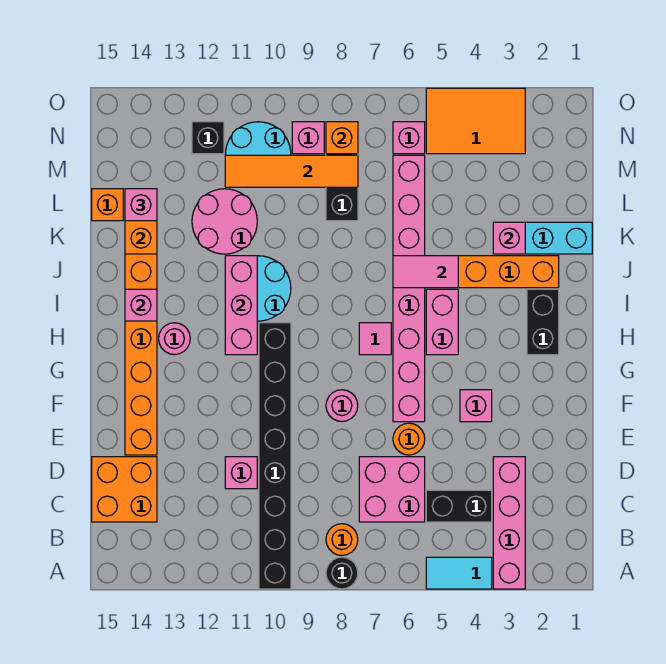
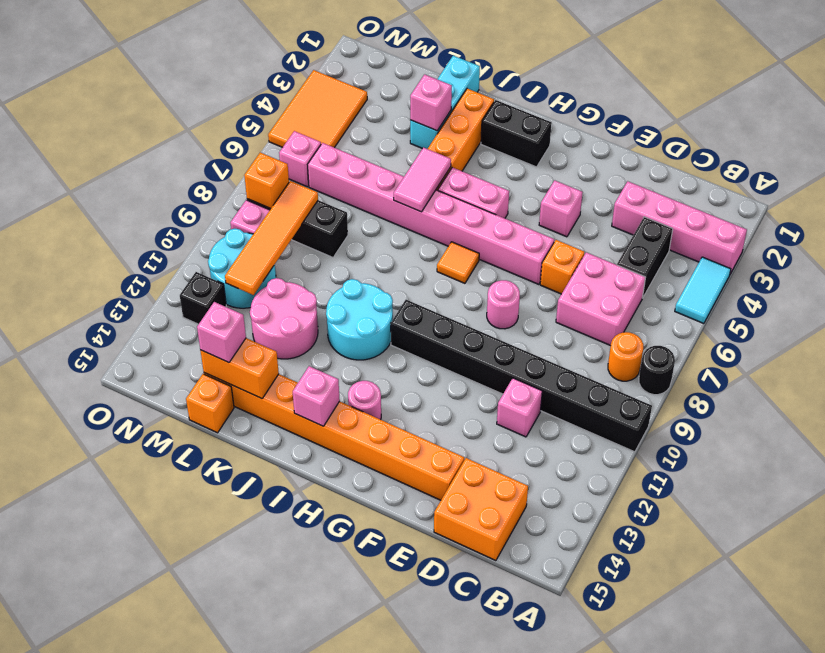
orange 1x1 round brick [393,423,425,455] -> orange 1x1 brick [540,240,584,294]
pink 1x1 tile [359,323,391,355] -> orange 1x1 tile [437,242,479,283]
pink 1x3 brick [225,256,257,355] -> none

